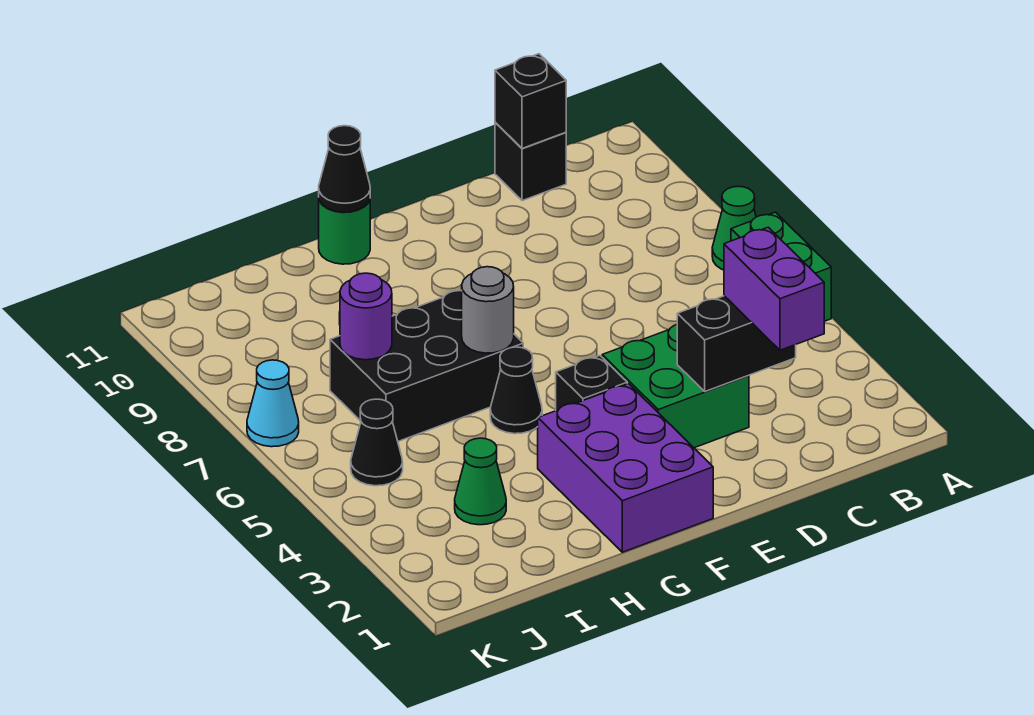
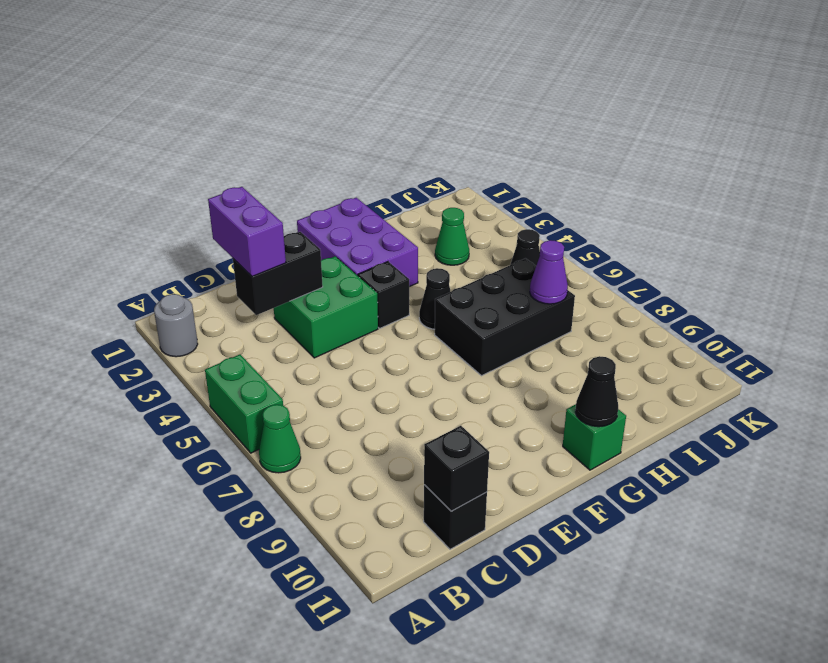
grey 1x1 round brick [462,267,514,353] -> grey 1x1 round brick moved to [154,294,198,357]
green 1x1 round brick [319,200,370,264] -> green 1x1 brick [563,404,626,470]
purple 1x1 round brick [340,273,392,360] -> purple 1x1 cone [530,240,568,304]
cyan 1x1 cone [247,360,299,447] -> none

